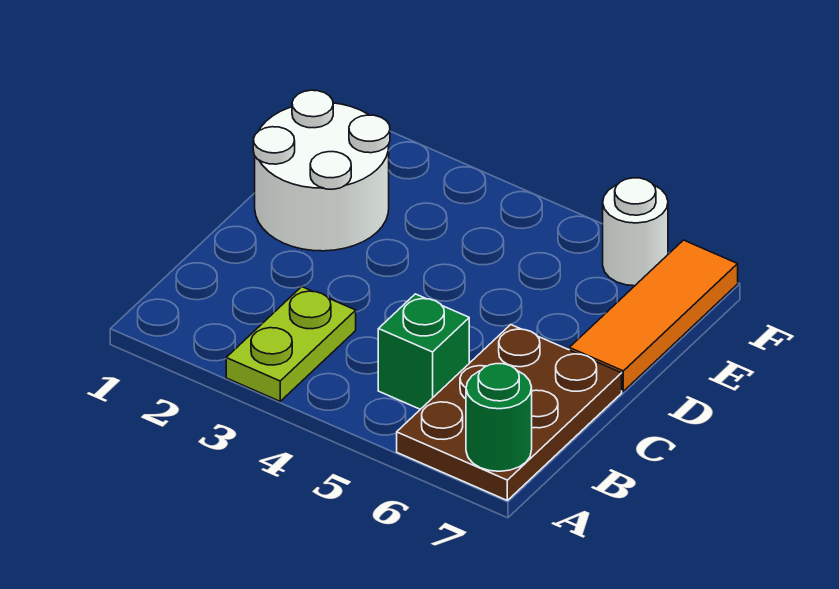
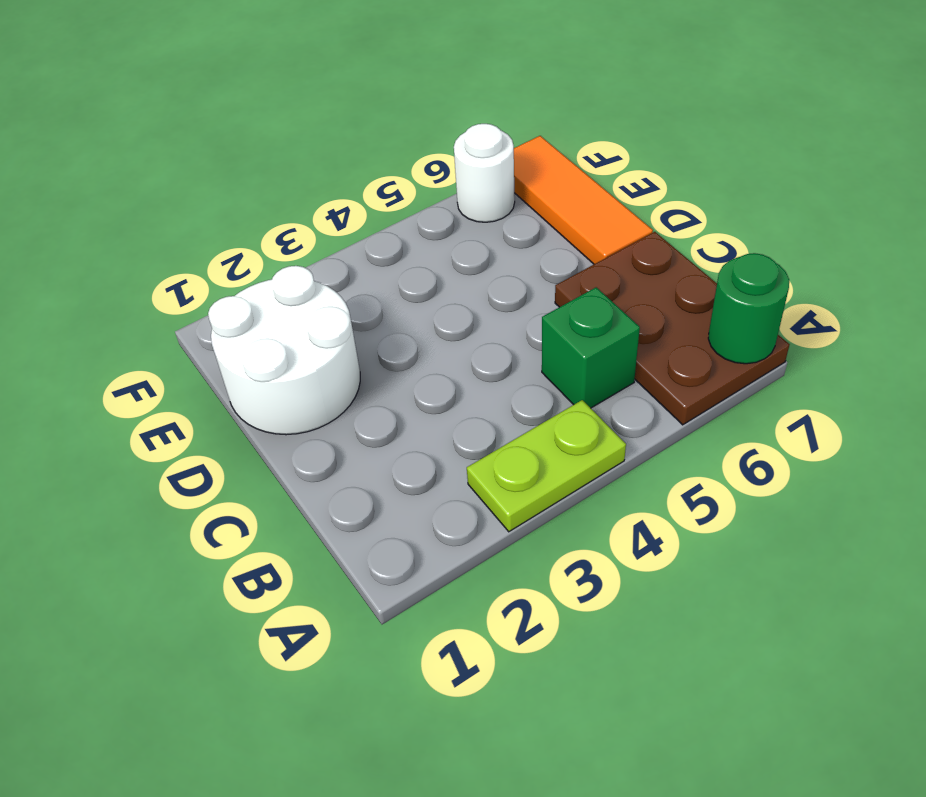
lime 1x2 plate [226,287,356,401] -> lime 1x2 plate turned to [467,400,626,532]

